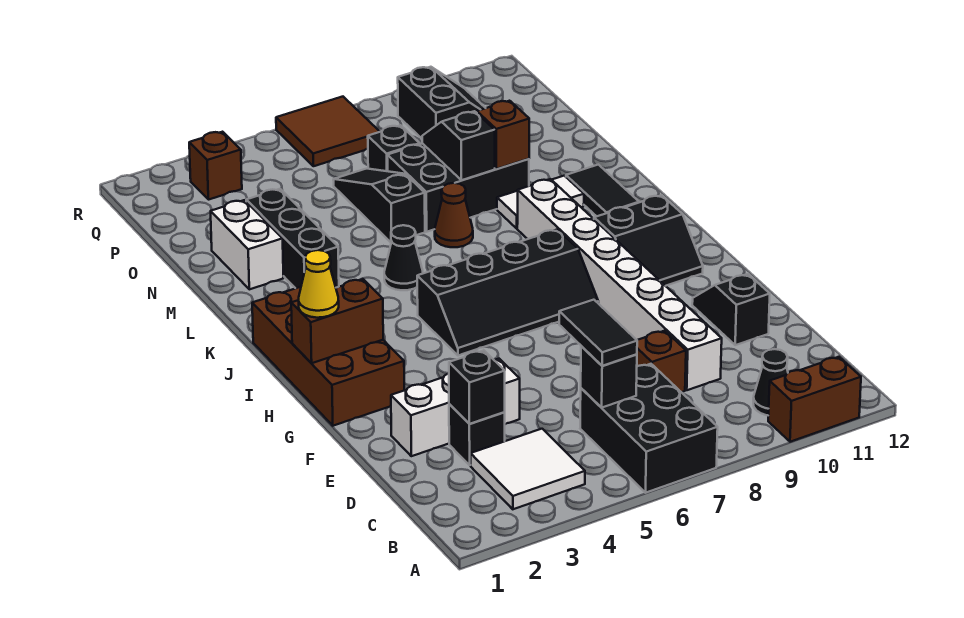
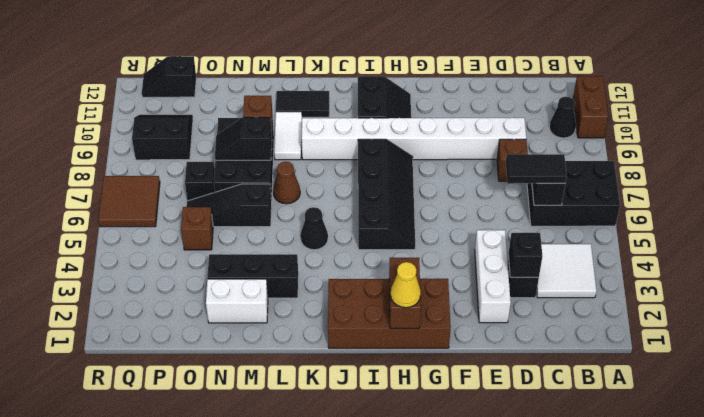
black 1x2 slope [692,274,770,345] -> black 1x2 slope moved to [142,56,196,97]
brown 1x1 brick [189,132,242,200] -> brown 1x1 brick moved to [181,207,213,250]

